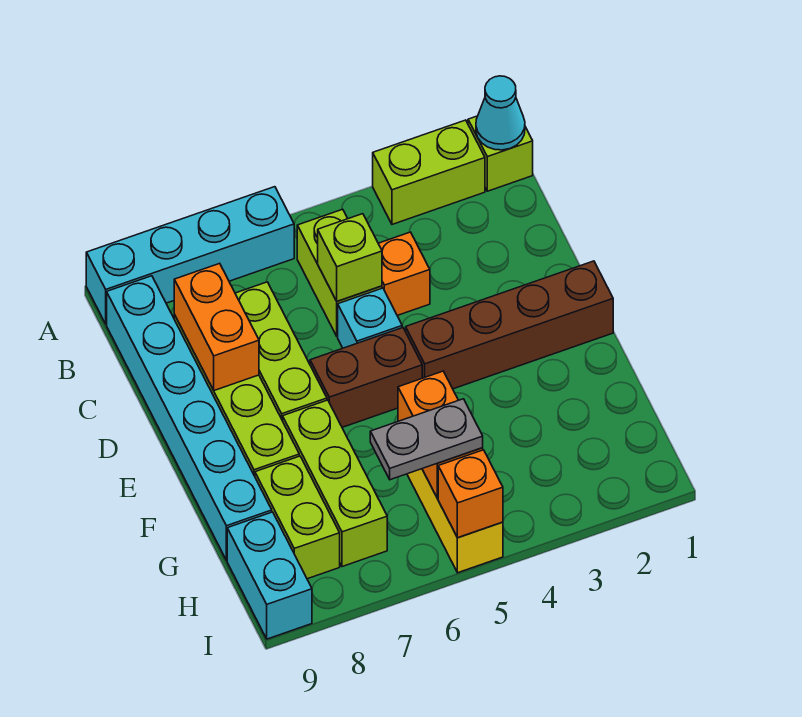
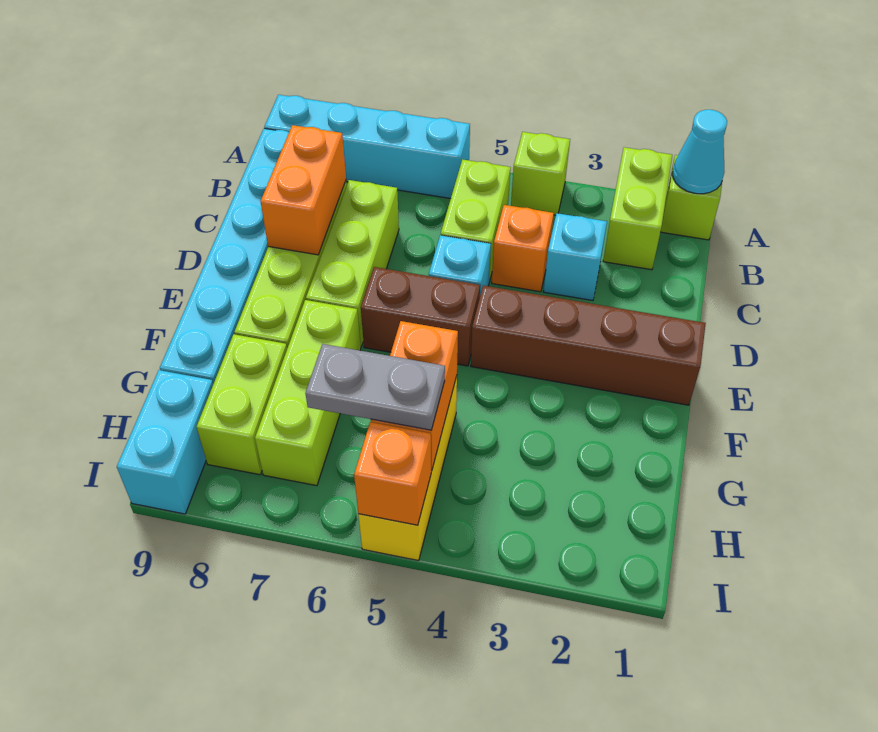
lime 1x2 brick [373,120,485,224] -> lime 1x2 brick turned to [603,147,672,270]
none -> cyan 1x1 brick [544,213,607,301]
lime 1x1 brick [318,214,382,301] -> lime 1x1 brick moved to [511,132,570,215]

